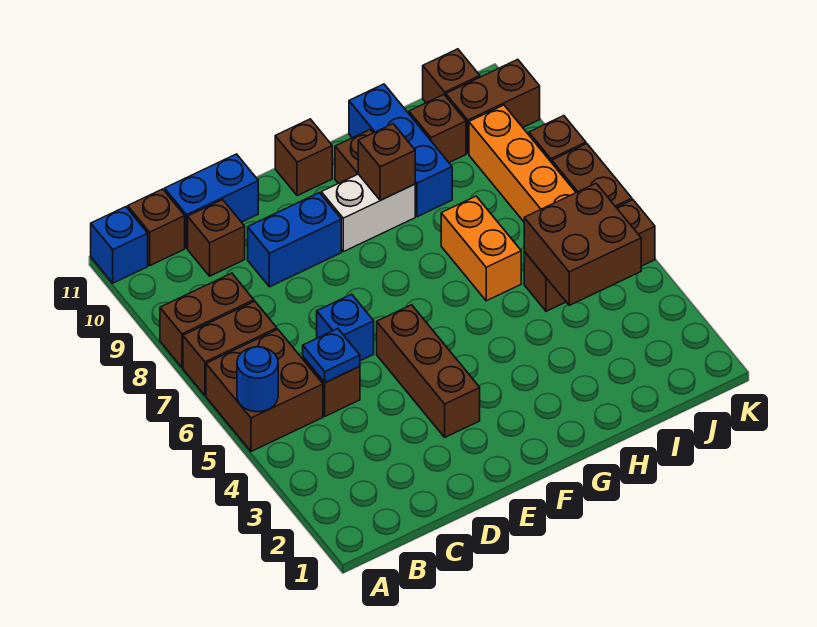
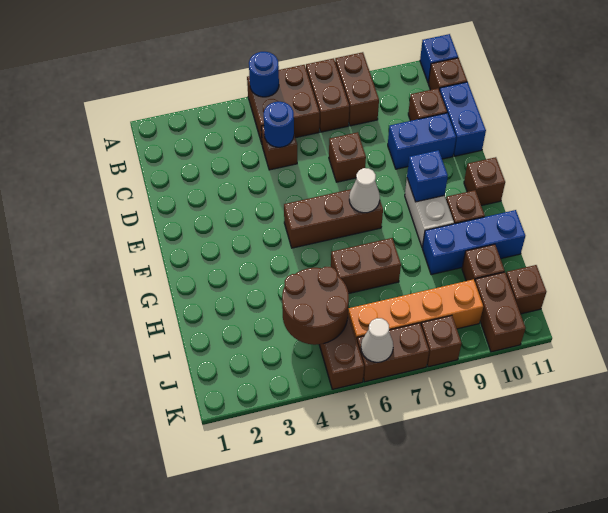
blue 1x1 plate [303,329,360,383] -> blue 1x1 round brick [264,102,294,147]
blue 1x1 brick [317,294,374,361] -> blue 1x1 brick moved to [407,150,448,202]
blue 1x2 brick [248,193,341,287] -> blue 1x2 brick turned to [388,113,456,169]
brown 1x3 brick [377,305,480,437] -> brown 1x3 brick moved to [284,189,383,248]
none -> white 1x1 cone [349,168,380,213]
brown 1x1 brick [358,124,415,200] -> brown 1x1 brick moved to [329,132,366,182]
orange 1x2 brick [441,196,521,301] -> brown 1x2 brick [331,238,401,294]
brown 2x2 brick [524,183,641,305] -> brown 2x2 round brick [282,267,349,345]
none -> white 1x1 cone [361,318,393,362]

